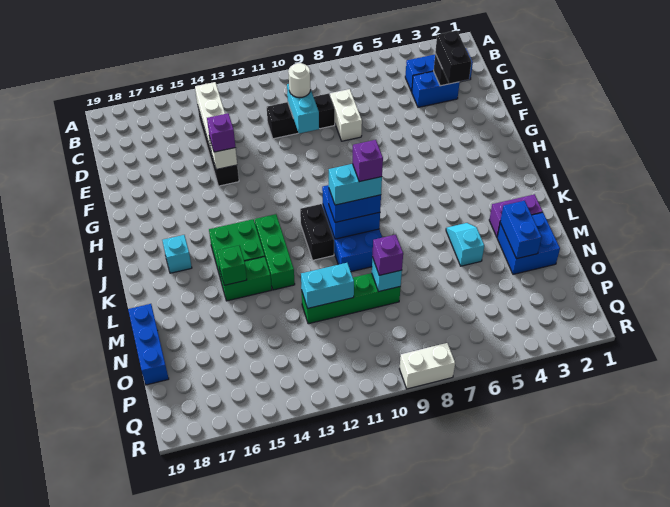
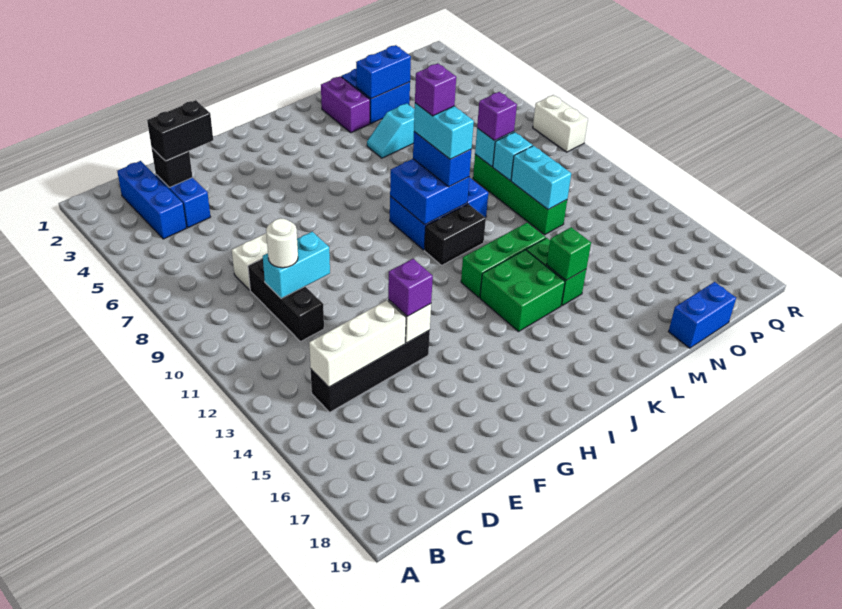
cyan 1x1 brick [162,235,192,273] -> cyan 1x1 brick moved to [493,132,533,180]
blue 1x3 brick [128,304,169,385] -> blue 1x2 brick [669,282,736,348]

